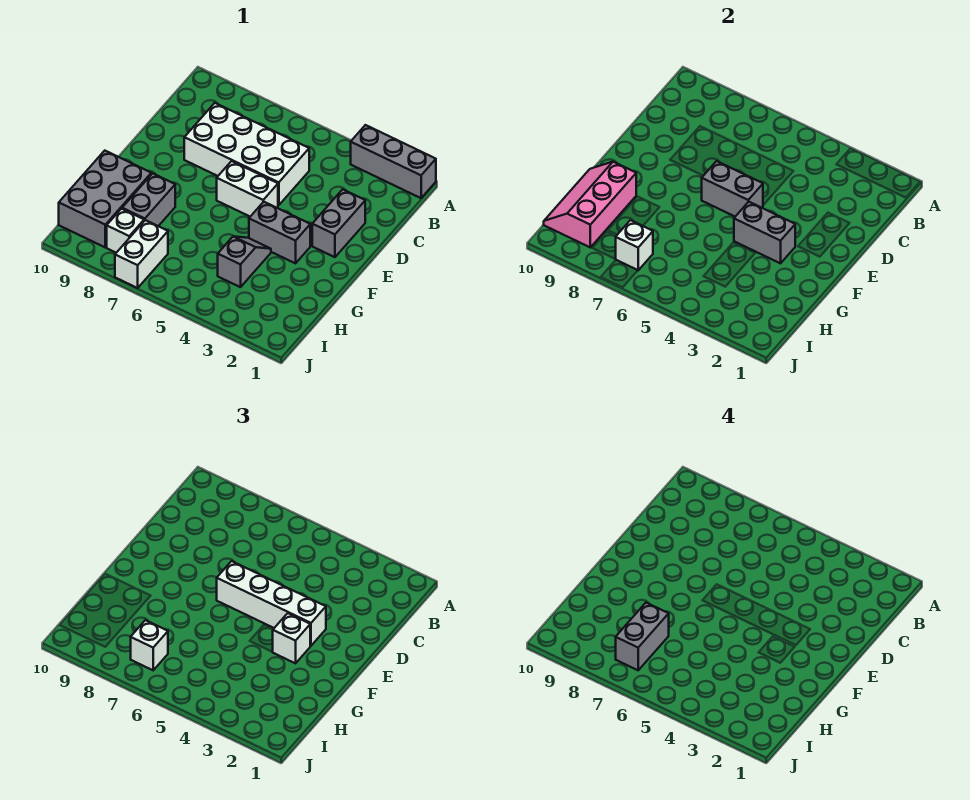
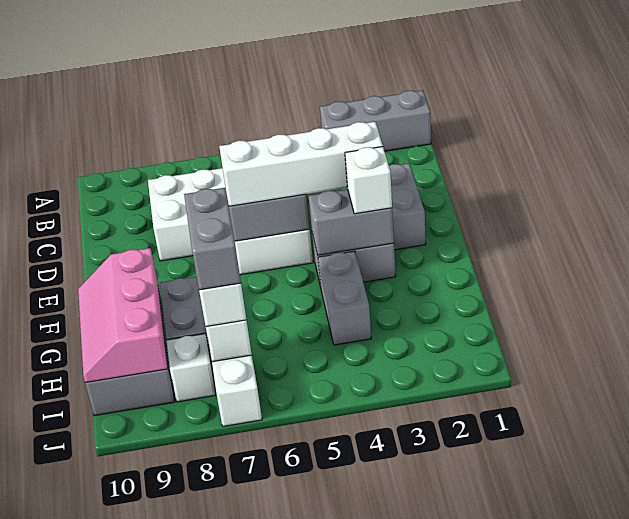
grey 1x2 slope [218,236,271,287] -> grey 1x2 brick [318,251,372,345]

